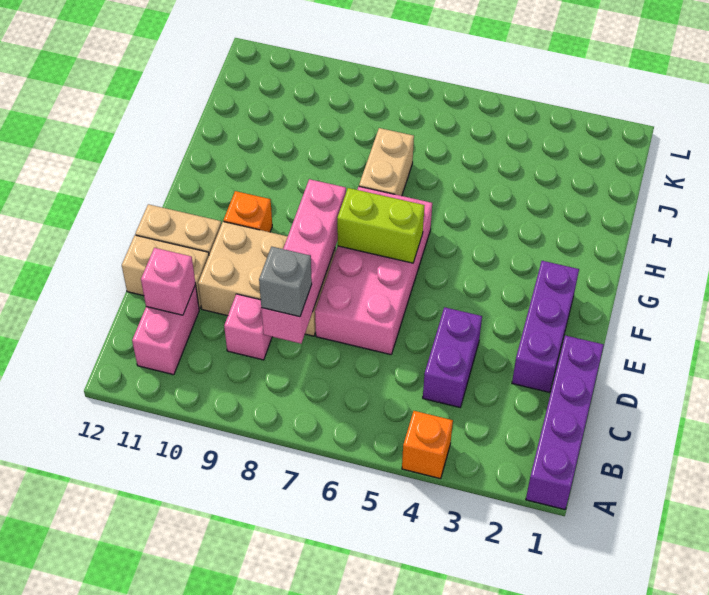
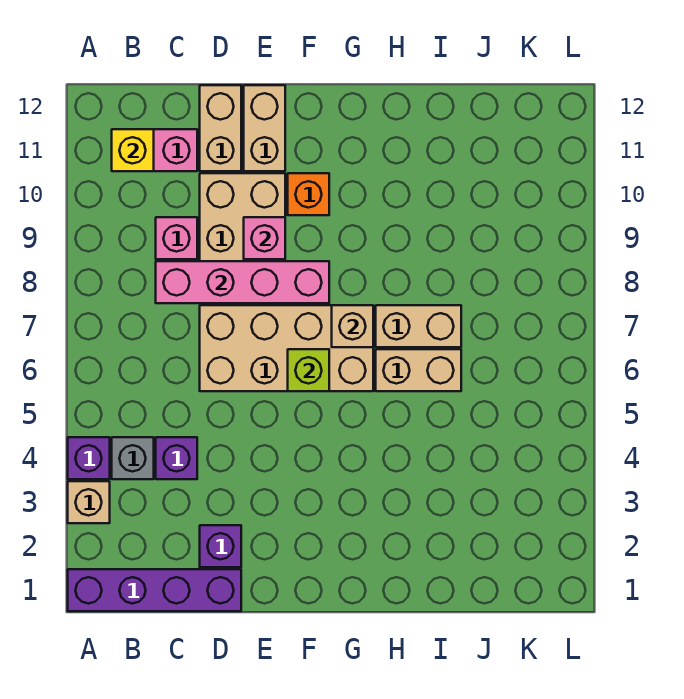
none -> tan 1x1 brick [68,481,110,523]
orange 1x1 brick [402,411,453,479] -> purple 1x1 brick [68,437,110,479]
none -> yellow 1x1 brick [112,129,154,171]
purple 1x2 brick [423,307,482,407] -> purple 1x1 brick [156,437,197,479]
grey 1x1 brick [259,247,312,317] -> grey 1x1 brick moved to [112,437,154,479]
pink 1x1 brick [141,248,196,315] -> pink 1x1 brick moved to [244,217,285,259]
purple 1x3 brick [512,261,579,393] -> purple 1x1 brick [200,525,241,567]
pink 2x4 brick [315,187,432,355] -> tan 2x4 brick [200,305,373,391]
lime 1x2 brick [337,188,425,263] -> lime 1x1 brick [288,349,329,391]
none -> tan 1x1 brick [332,305,373,347]
none -> tan 1x2 brick [376,349,461,391]

